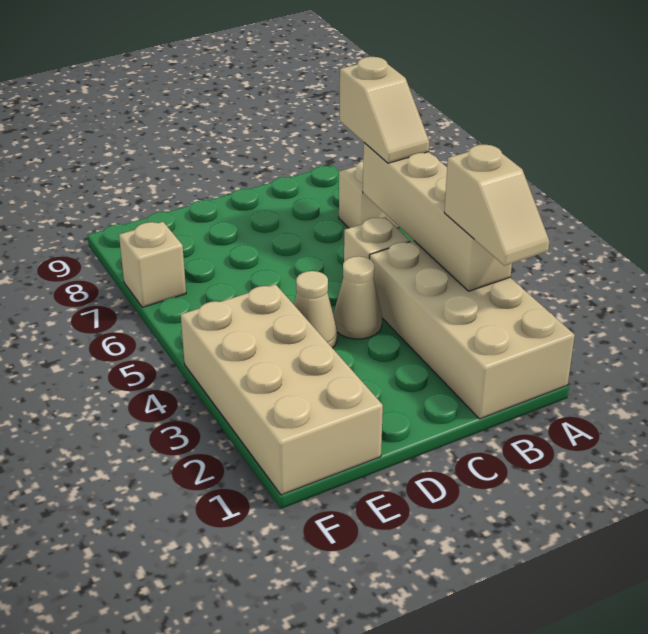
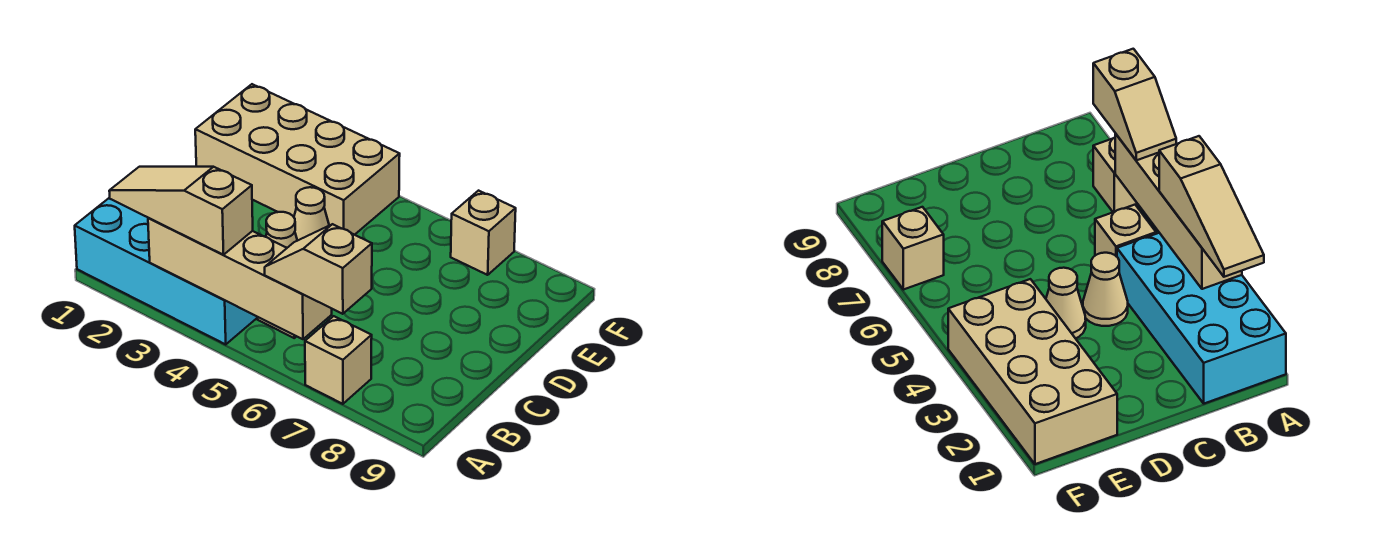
tan 2x4 brick [370,241,575,419] -> cyan 2x4 brick [75,198,258,344]
tan 1x2 slope [444,144,549,266] -> tan 1x3 slope [109,167,253,255]

